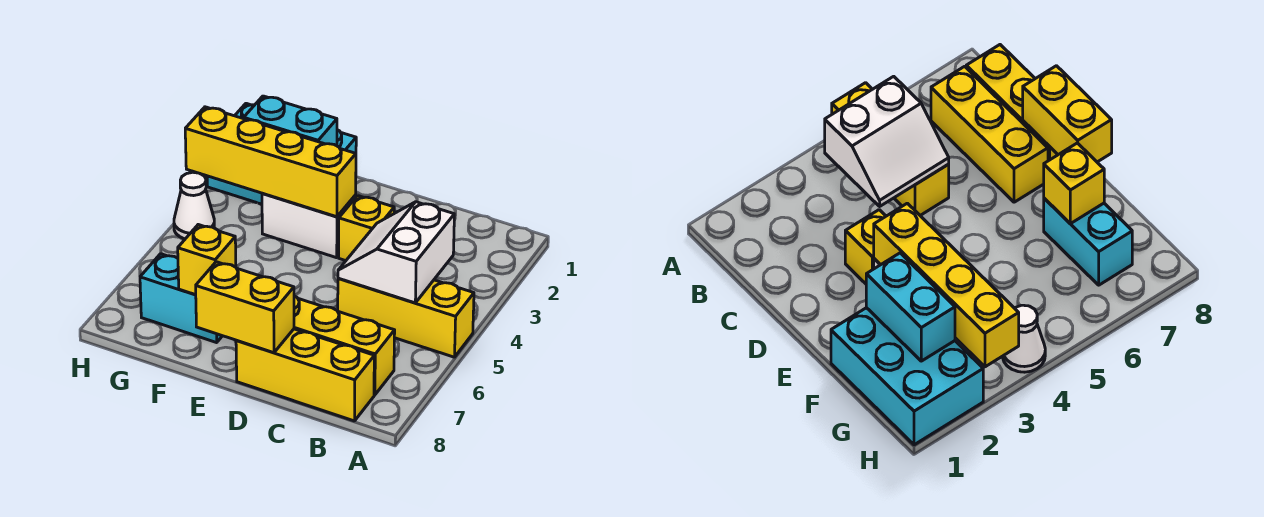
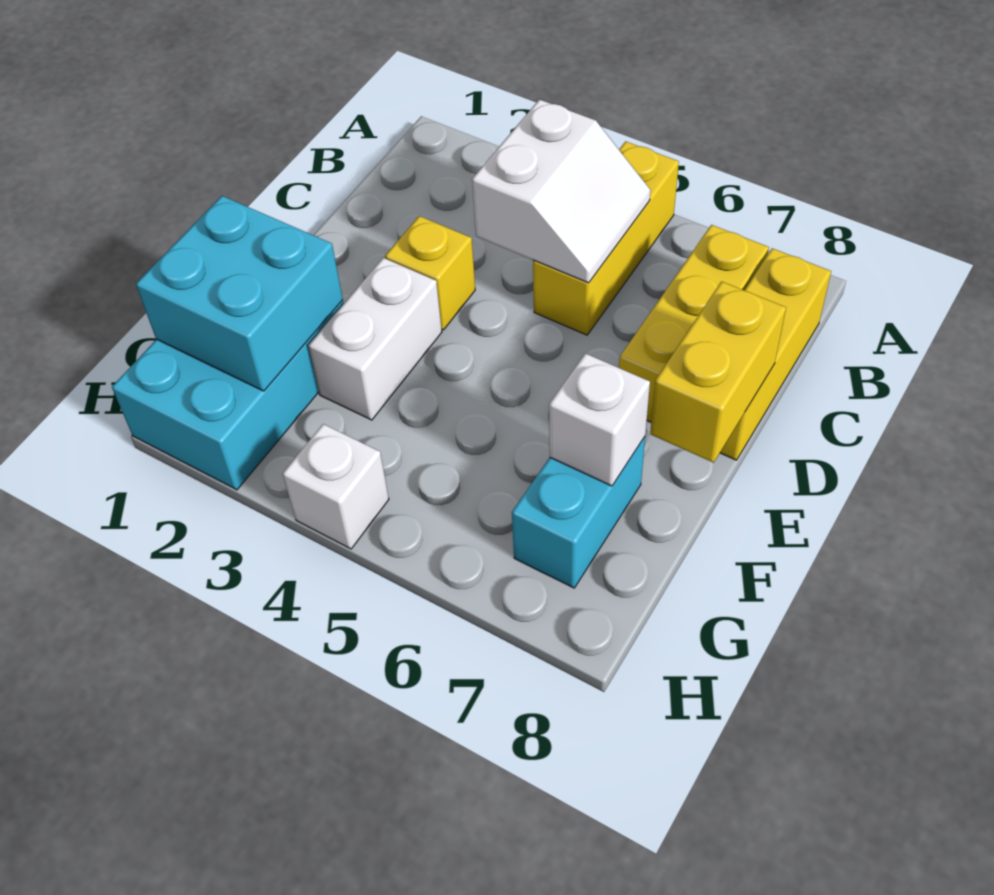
white 2x2 slope [338,202,454,303] -> white 2x2 slope turned to [472,99,651,283]
yellow 1x4 brick [185,107,356,217] -> none
cyan 1x2 brick [244,96,337,146] -> cyan 2x2 brick [136,196,343,391]
yellow 1x1 brick [178,225,236,295] -> white 1x1 brick [549,353,650,486]
white 1x1 cone [174,172,214,239] -> white 1x1 brick [283,424,389,549]

